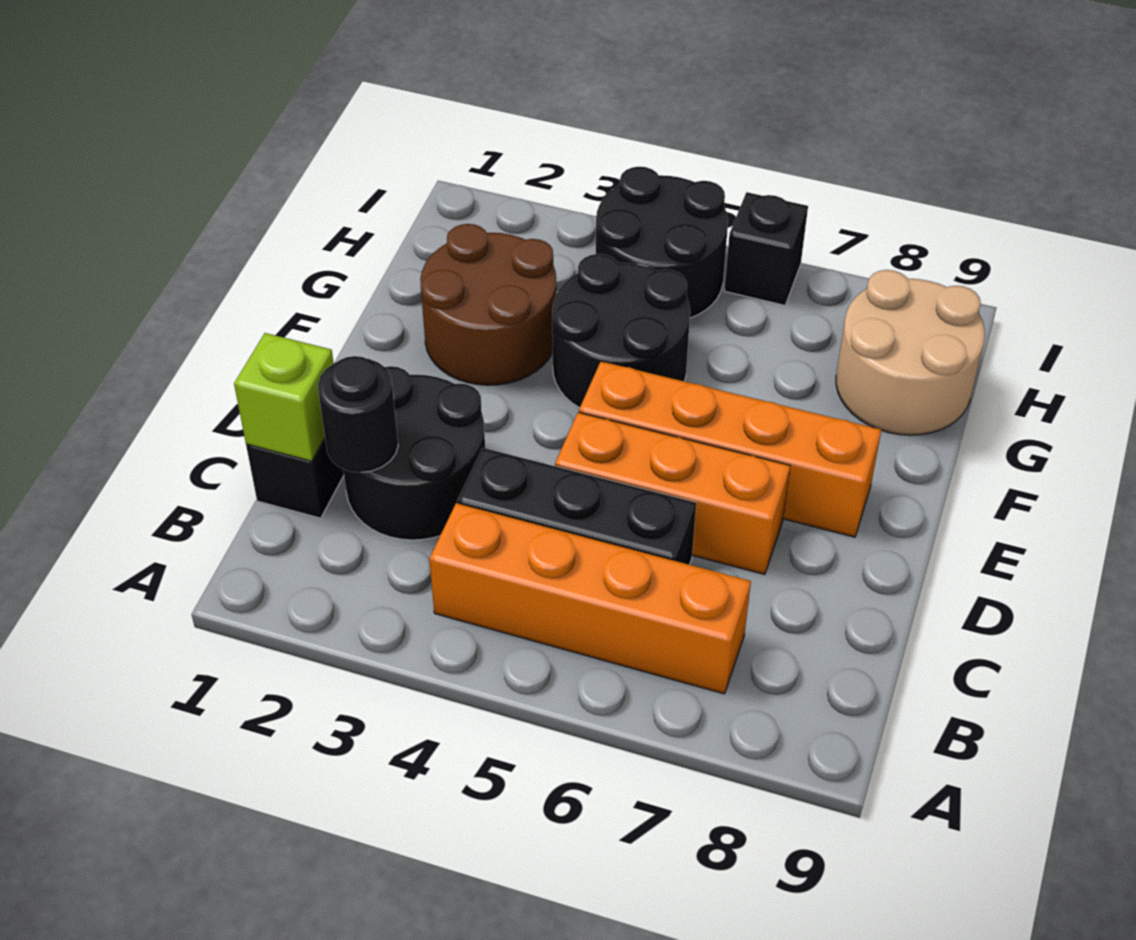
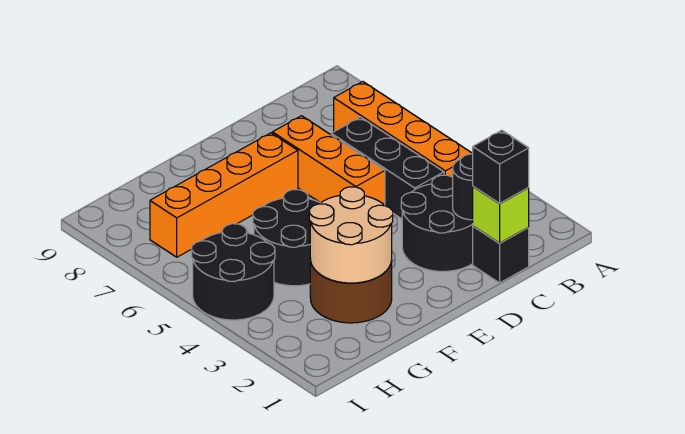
orange 1x4 brick [579,361,881,537] -> orange 1x4 brick turned to [150,133,298,257]
tan 2x2 round brick [836,270,985,435] -> tan 2x2 round brick moved to [309,187,393,283]
black 1x1 brick [724,192,808,305] -> black 1x1 brick moved to [473,130,529,204]

